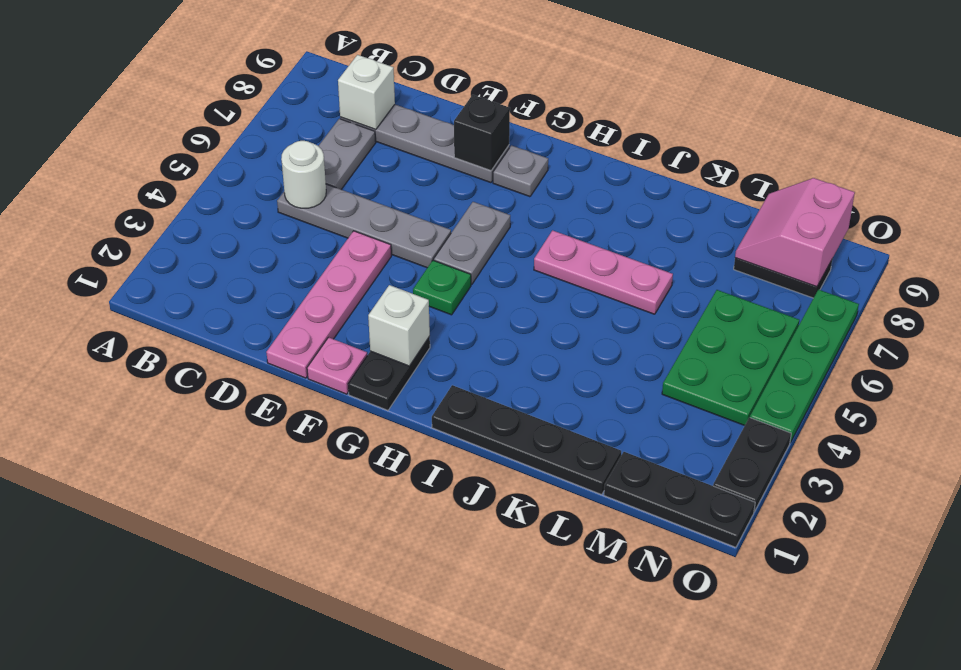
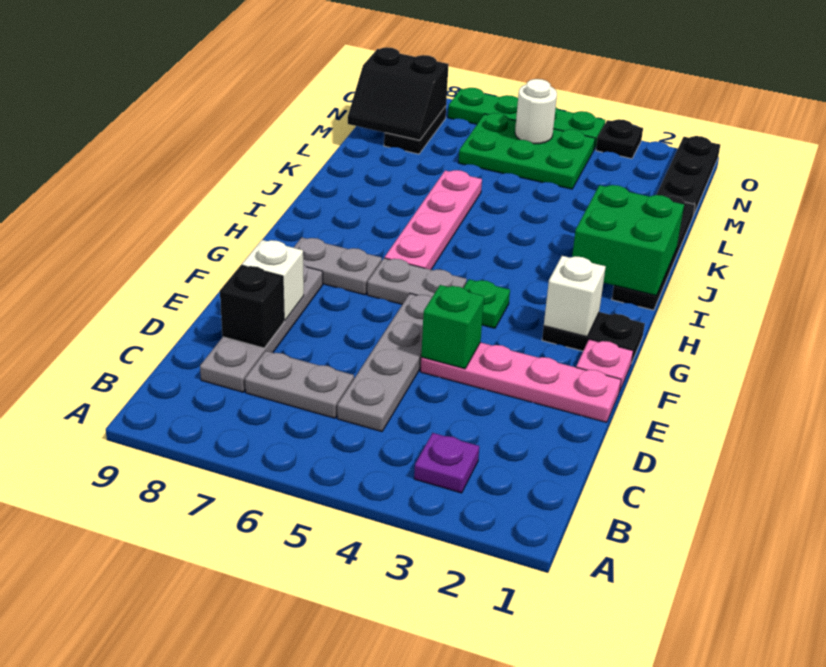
none -> purple 1x1 plate [414,433,479,493]
white 1x1 round brick [281,141,326,208] -> white 1x1 round brick moved to [515,79,557,144]
white 1x1 brick [338,55,395,130] -> white 1x1 brick moved to [242,240,304,321]
none -> green 1x1 brick [421,285,484,369]
black 1x1 brick [454,95,510,171] -> black 1x1 brick moved to [220,265,284,348]
grey 1x1 plate [493,145,548,197] -> grey 1x2 plate [294,238,382,295]
none -> green 2x2 brick [572,185,684,296]
pink 1x3 plate [534,230,673,314] -> pink 1x4 plate [385,170,482,270]
pink 2x2 slope [735,178,855,287] -> black 2x2 slope [348,47,449,140]
black 1x2 plate [713,418,791,512] -> black 1x1 plate [596,119,643,159]

